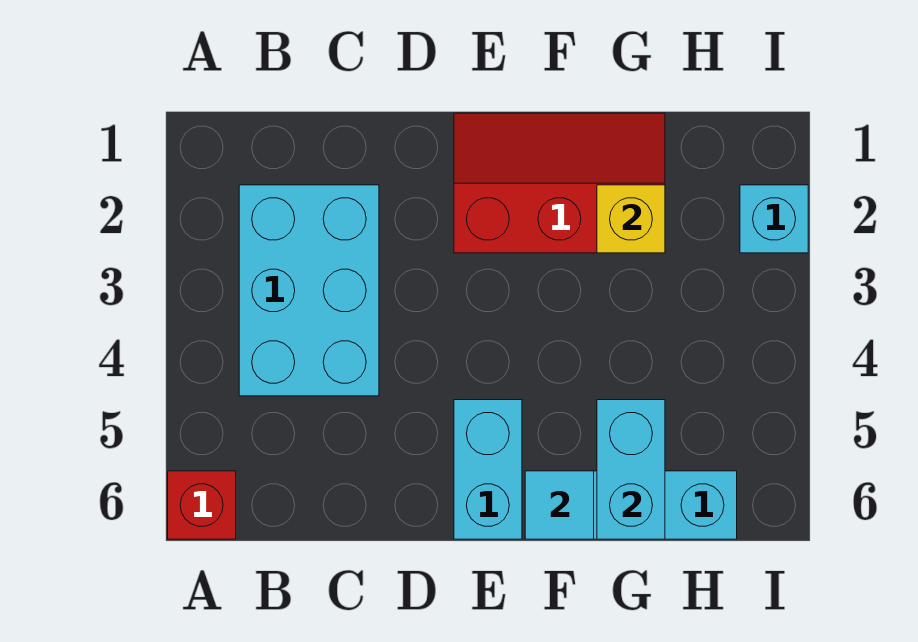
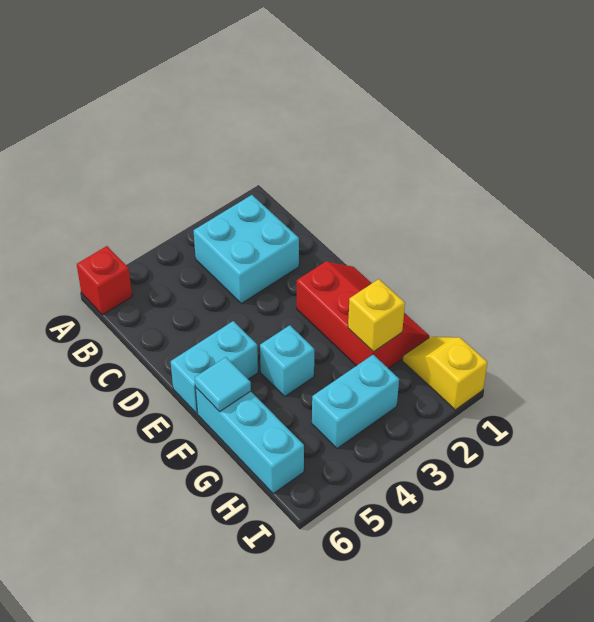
cyan 2x3 brick [239,185,379,396] -> cyan 2x2 brick [194,195,299,303]
cyan 1x2 brick [597,400,665,539] -> cyan 1x2 brick moved to [312,355,399,448]
none -> yellow 1x2 slope [403,337,488,410]
cyan 1x1 brick [740,185,808,253] -> cyan 1x1 brick moved to [260,325,314,396]

